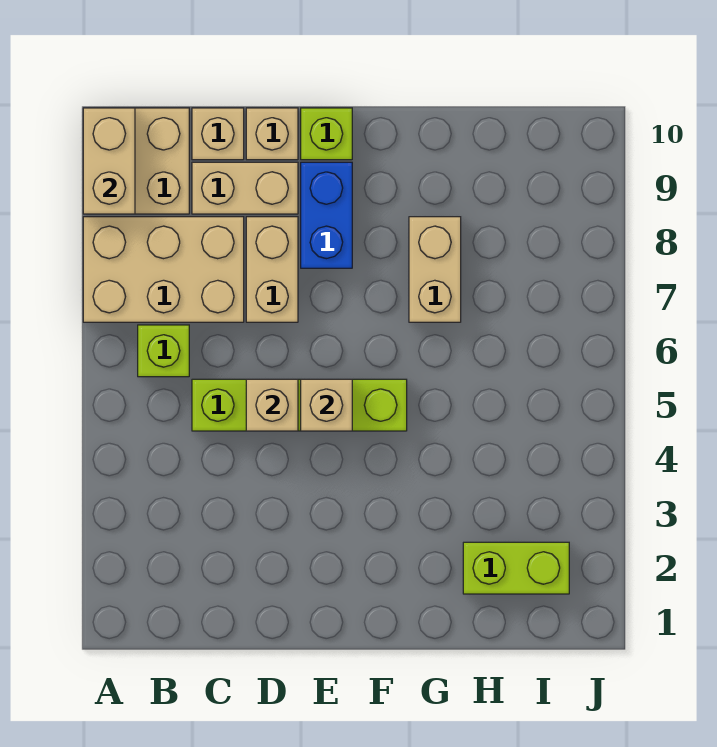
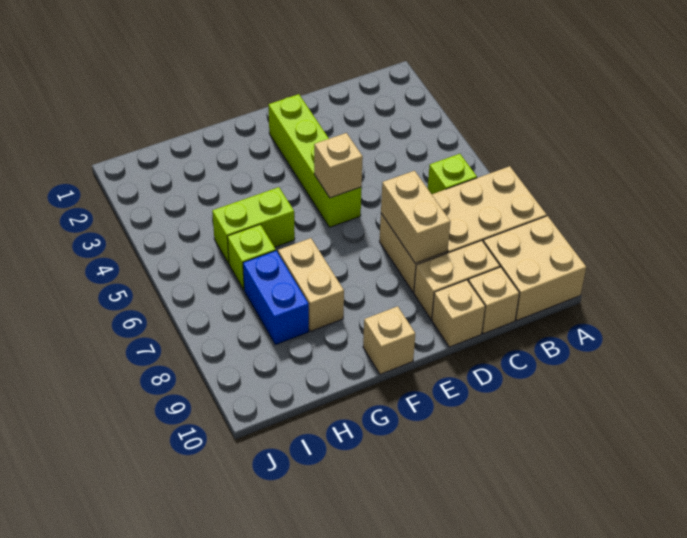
tan 1x2 brick [83,108,135,214] -> tan 1x2 brick moved to [381,171,451,263]
lime 1x4 brick [192,379,407,431] -> lime 1x4 brick turned to [268,94,362,227]
tan 1x1 brick [246,379,298,431] -> tan 1x1 brick moved to [363,306,415,374]
blue 1x2 brick [301,162,352,268] -> blue 1x2 brick moved to [243,251,309,345]
lime 1x1 brick [301,108,352,160] -> lime 1x1 brick moved to [227,224,276,290]
lime 1x2 brick [463,542,569,594] -> lime 1x2 brick moved to [212,187,295,264]

